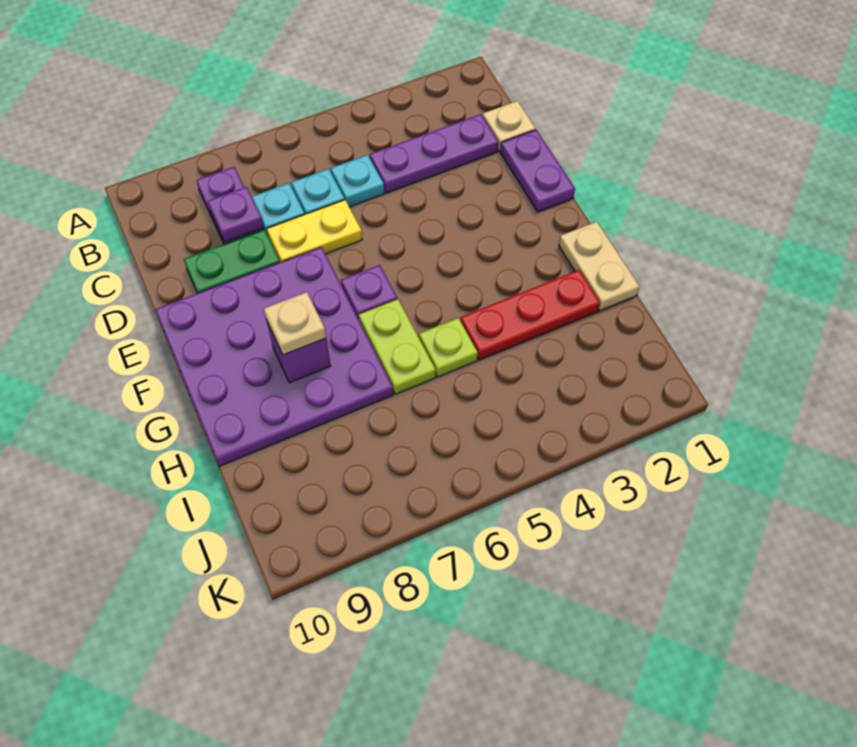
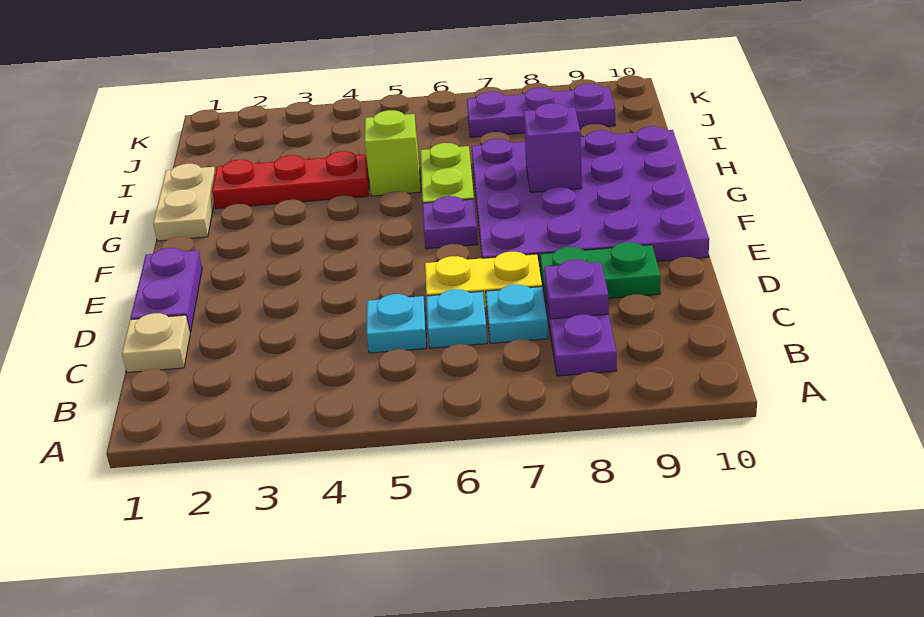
purple 1x3 plate [370,114,499,193] -> purple 1x3 plate moved to [467,84,615,137]
tan 1x1 plate [264,292,326,355] -> none
lime 1x1 plate [419,318,478,377] -> lime 1x1 brick [365,110,421,196]

